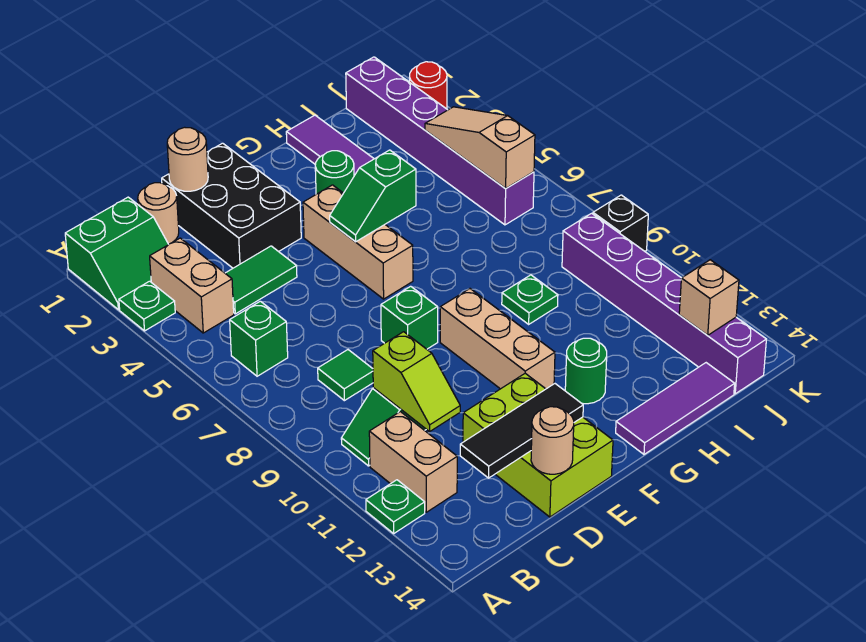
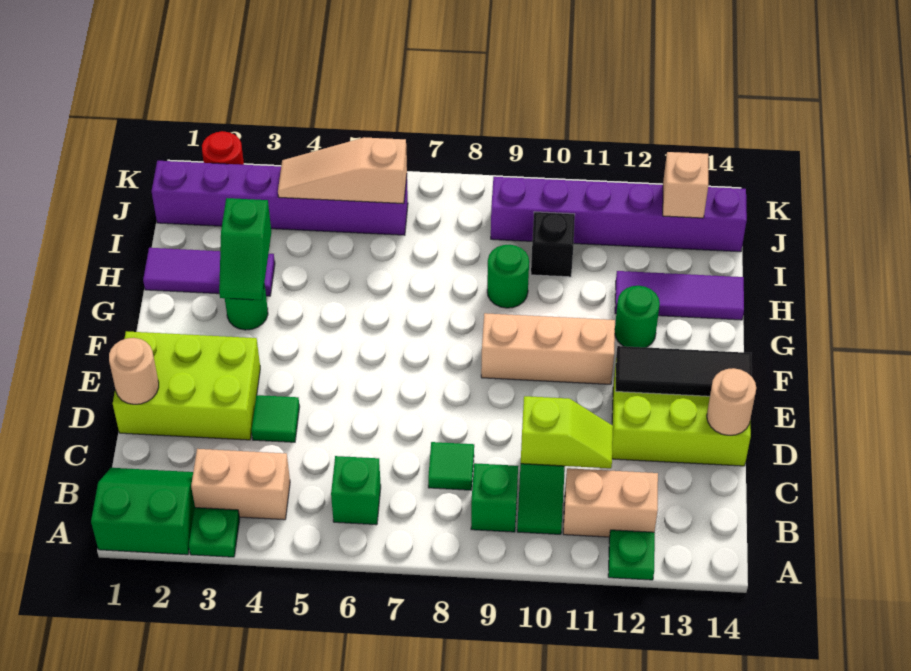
green 2x2 slope [65,197,169,310] -> green 2x2 slope turned to [91,468,195,555]
tan 1x1 round brick [138,183,179,244] -> none
green 1x2 tile [225,246,297,314] -> green 1x1 tile [251,395,300,442]
black 1x3 tile [460,384,583,478] -> black 1x3 tile turned to [615,346,752,396]
black 2x3 brick [162,143,301,268] -> lime 2x3 brick [113,331,260,440]
green 1x1 brick [381,286,438,349] -> green 1x1 brick moved to [471,463,518,532]
tan 1x3 brick [303,185,413,299] -> none
green 1x2 slope [330,150,416,242] -> green 1x2 slope moved to [219,198,271,300]
purple 1x3 tile [616,363,735,454] -> purple 1x3 tile turned to [615,271,744,320]
green 1x1 plate [502,275,558,324] -> green 1x1 round brick [487,245,529,308]
black 1x1 brick [593,195,648,251] -> black 1x1 brick moved to [531,212,575,277]

